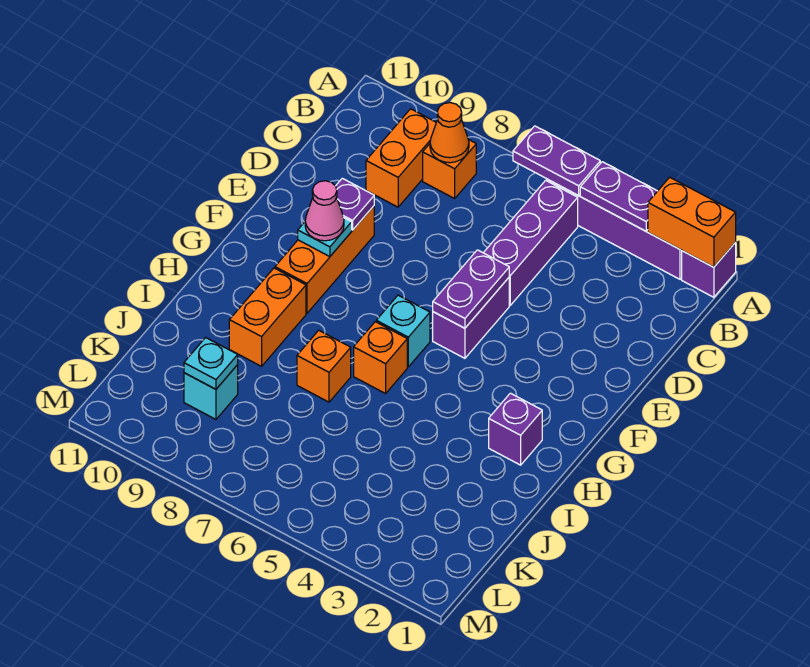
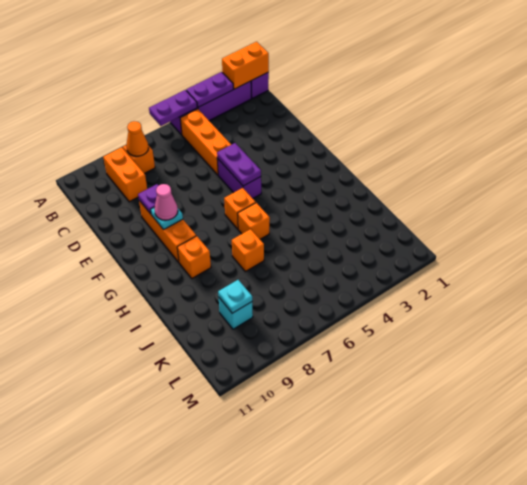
purple 1x3 brick [484,180,578,305] -> orange 1x3 brick [180,109,231,175]
cyan 1x1 brick [376,295,430,367] -> orange 1x1 brick [224,188,256,229]
purple 1x1 brick [489,393,542,465] -> none
orange 1x2 brick [229,268,306,366] -> orange 1x1 brick [177,236,211,278]

